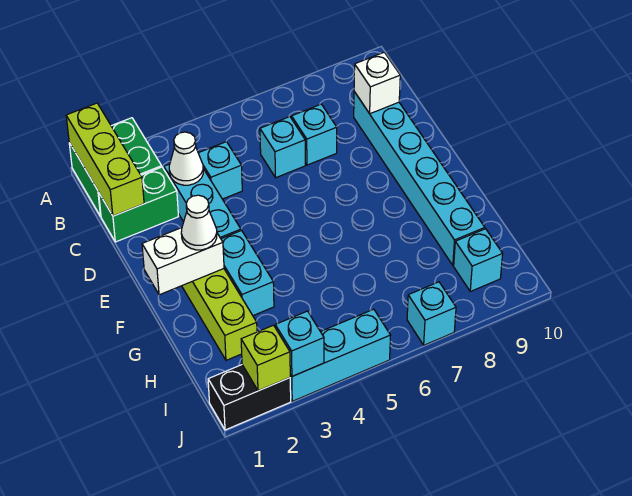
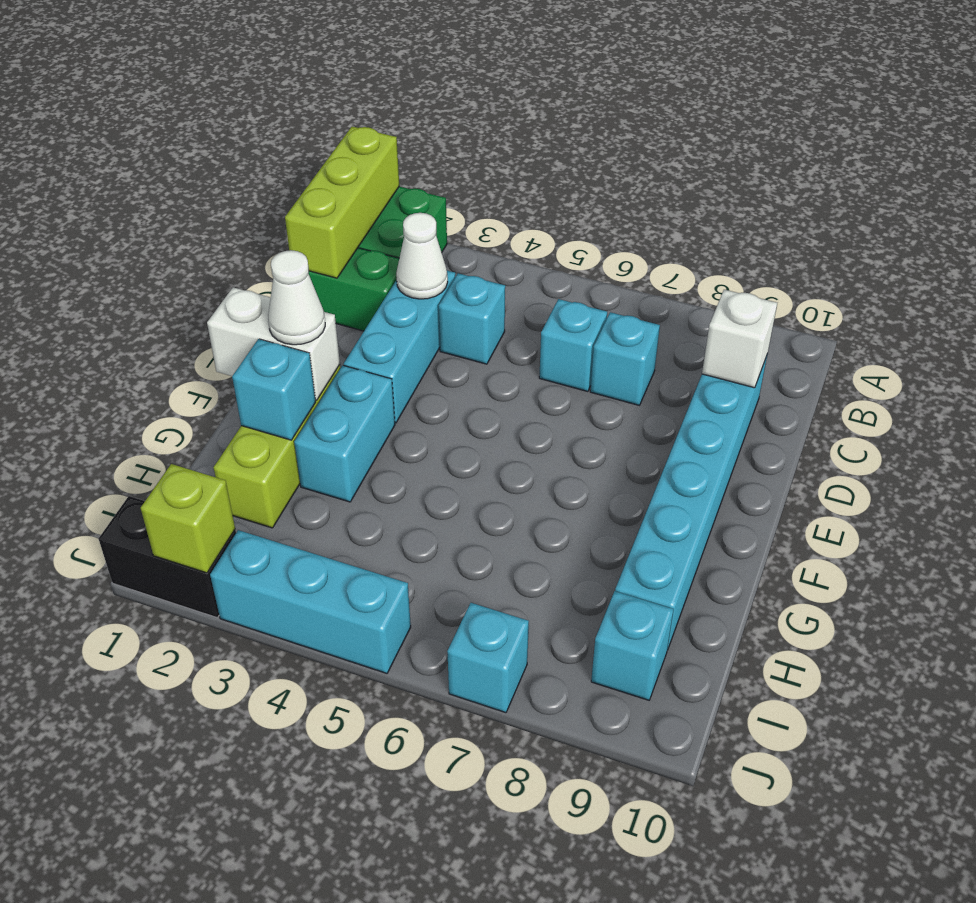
cyan 1x1 brick [275,311,324,376] -> cyan 1x1 brick moved to [232,339,316,440]

